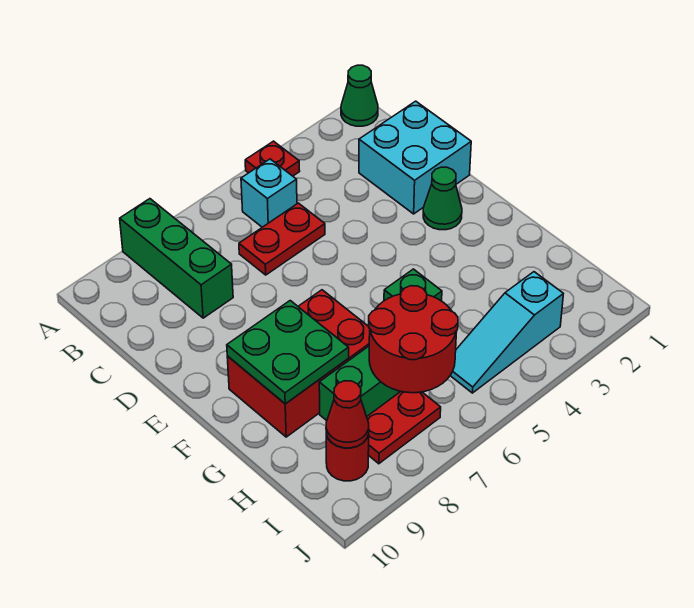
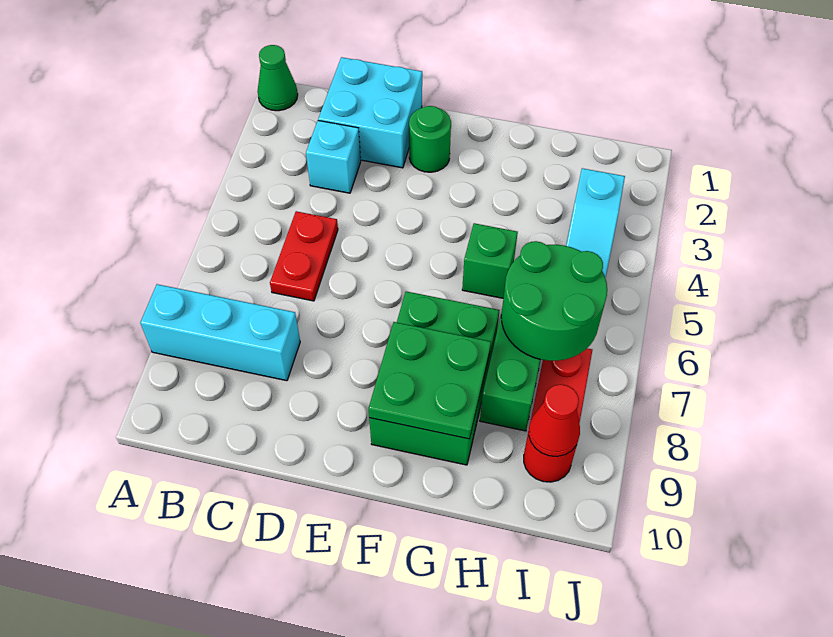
red 1x1 plate [245,141,300,176] -> none
green 1x3 brick [120,199,233,318] -> cyan 1x3 brick [140,284,300,381]
cyan 1x1 brick [241,159,297,227] -> cyan 1x1 brick moved to [306,121,361,193]
green 1x1 cone [423,167,462,230] -> green 1x1 round brick [409,106,451,172]
red 2x3 brick [227,290,370,437] -> green 2x3 brick [369,291,499,465]
red 2x2 round brick [369,286,458,393] -> green 2x2 round brick [501,241,607,361]

